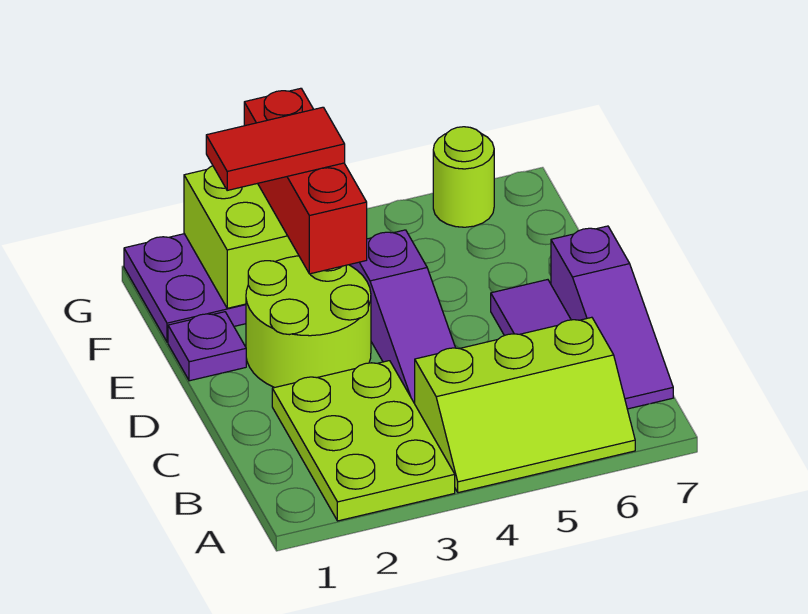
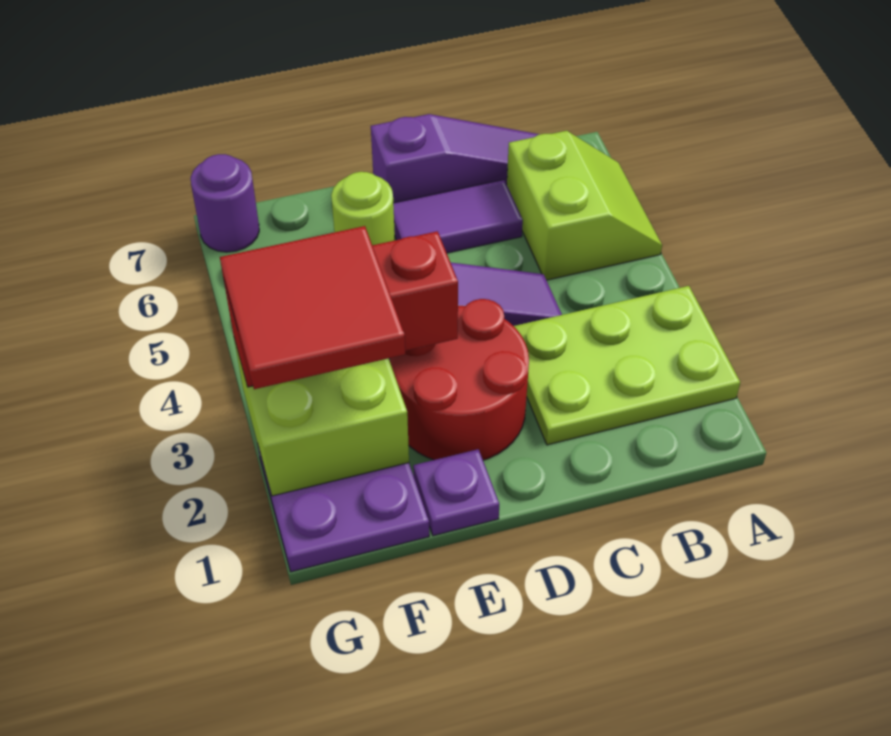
lime 2x3 slope [415,317,635,493] -> lime 2x2 slope [507,131,662,280]
lime 2x2 round brick [246,256,371,388] -> red 2x2 round brick [390,299,529,460]
red 1x2 tile [206,107,345,190] -> red 2x2 tile [220,226,405,389]
lime 1x1 round brick [433,127,494,227] -> lime 1x1 round brick moved to [331,172,395,245]
none -> purple 1x1 round brick [191,154,259,252]

